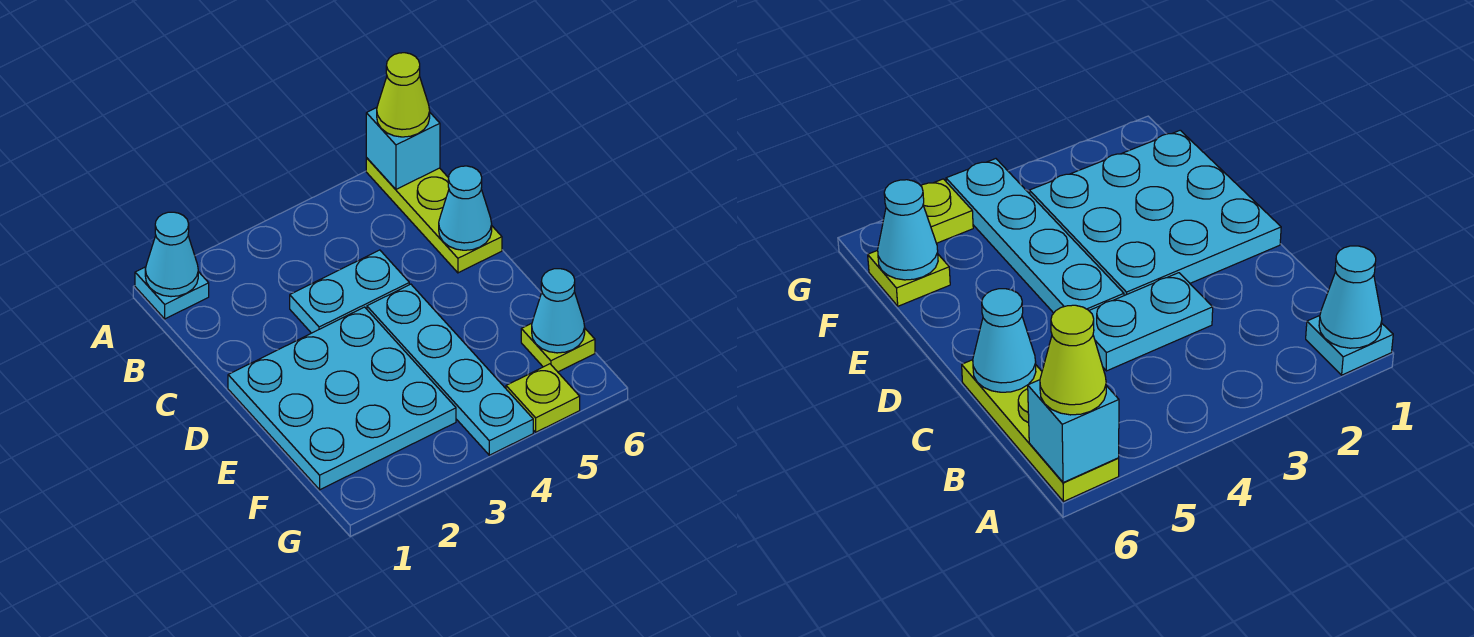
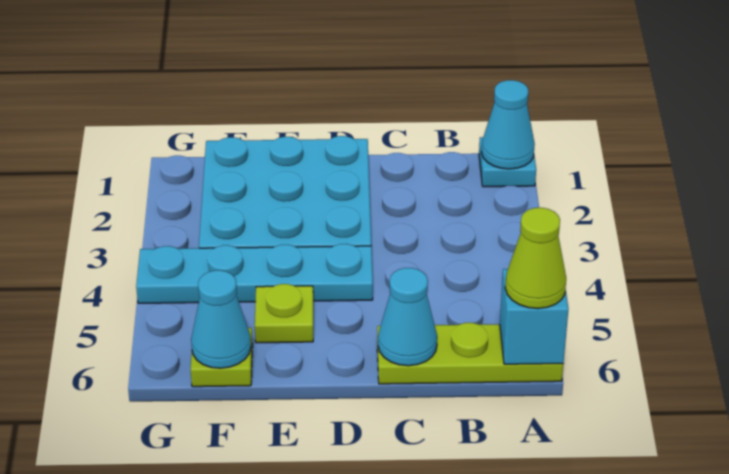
cyan 1x2 plate [290,250,409,333] -> none
lime 1x1 plate [506,364,580,432] -> lime 1x1 plate moved to [255,284,313,343]

